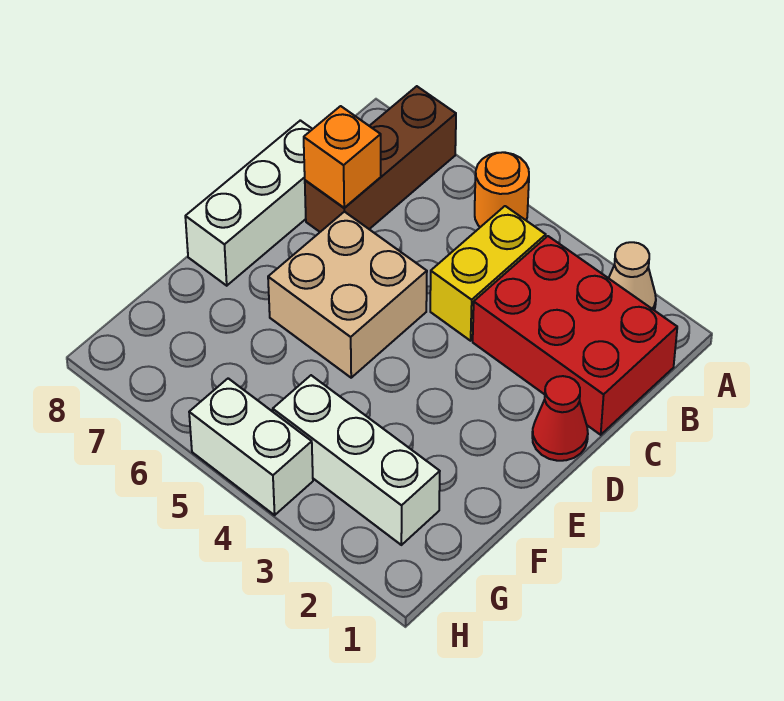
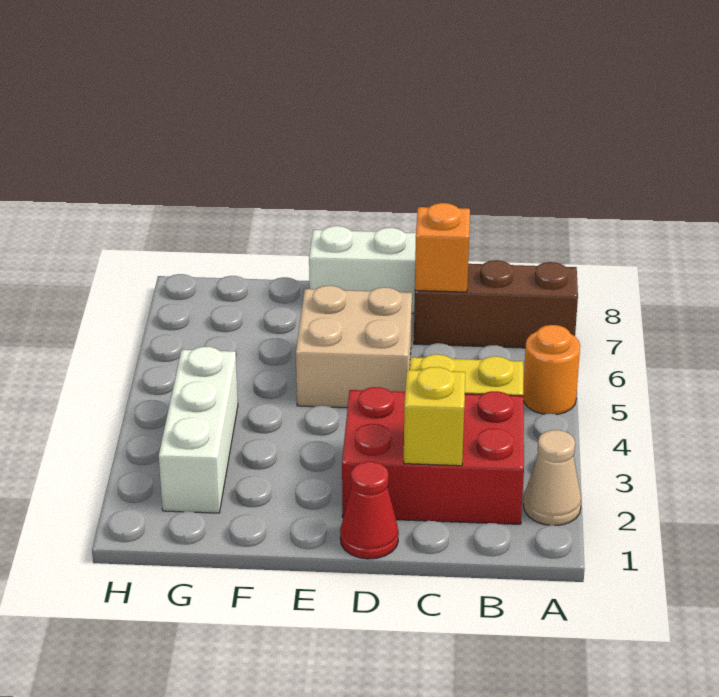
red 2x3 brick [473,236,677,435] -> red 2x3 brick turned to [342,387,524,524]
none -> yellow 1x1 brick [404,367,465,466]
white 1x2 brick [189,378,313,515] -> none

